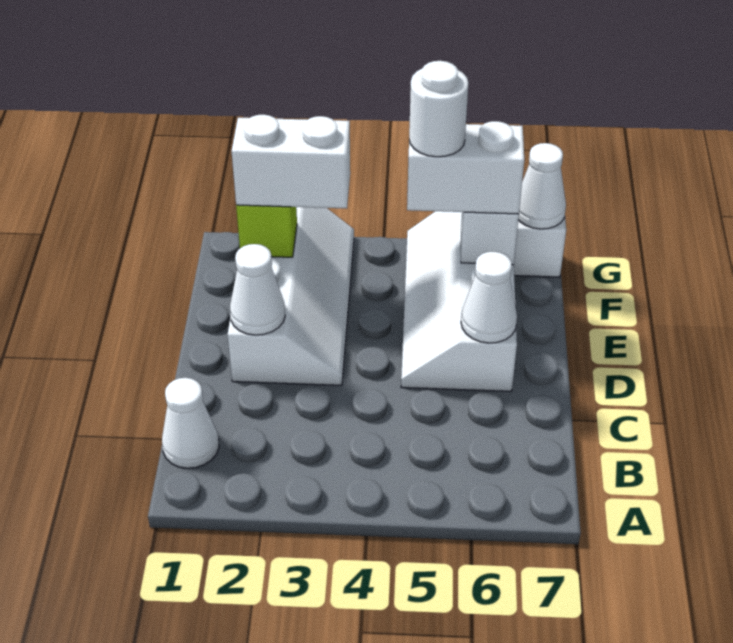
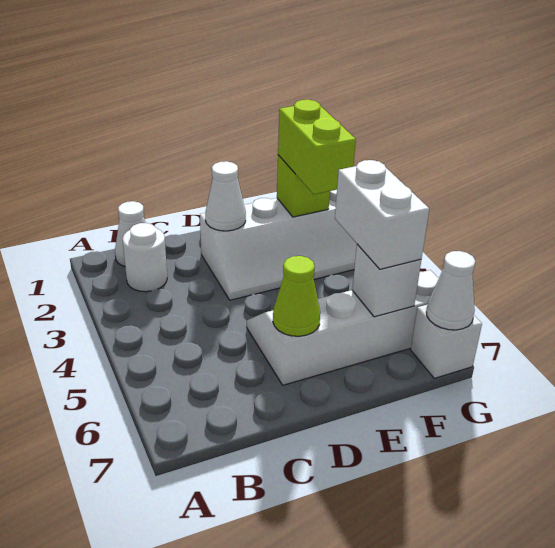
white 1x1 cone [461,252,517,343] -> lime 1x1 cone [273,256,320,336]
white 1x2 brick [232,114,350,209] -> lime 1x2 brick [278,100,356,194]
white 1x1 round brick [409,61,468,157] -> white 1x1 round brick moved to [123,223,167,292]

